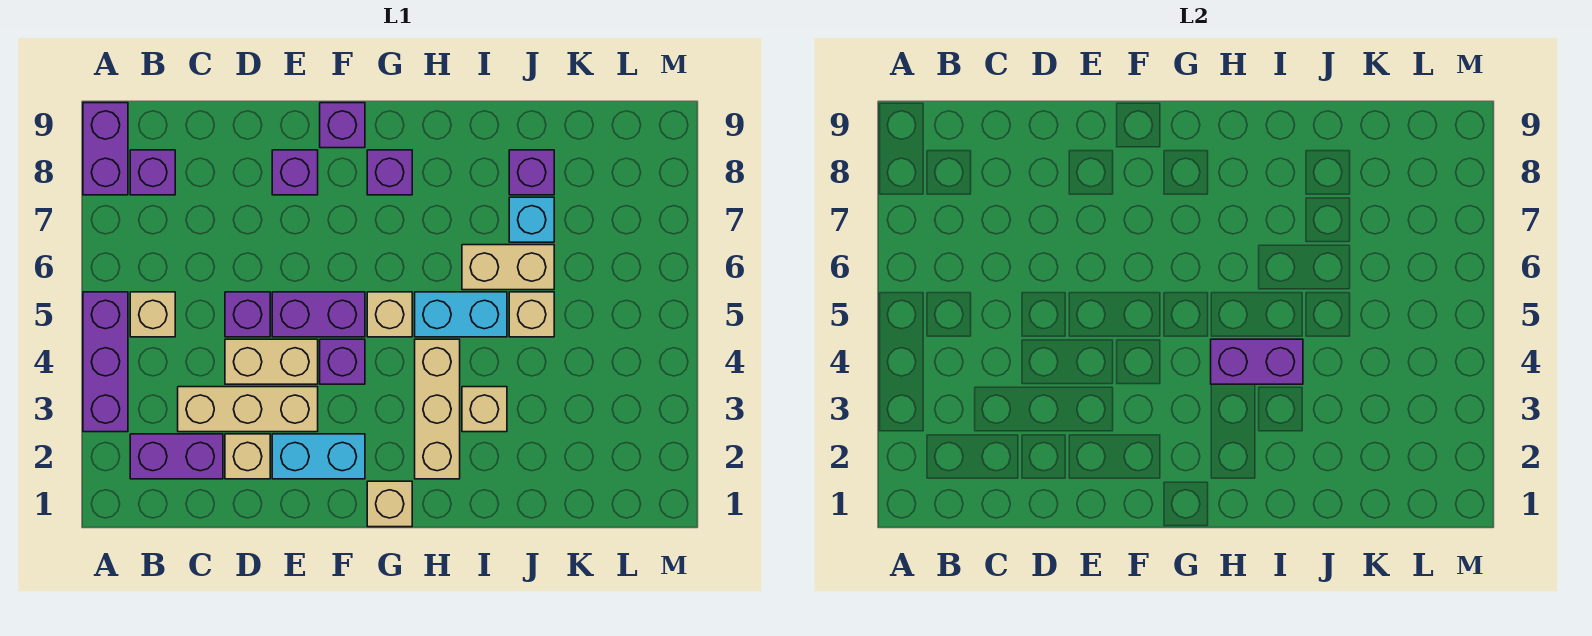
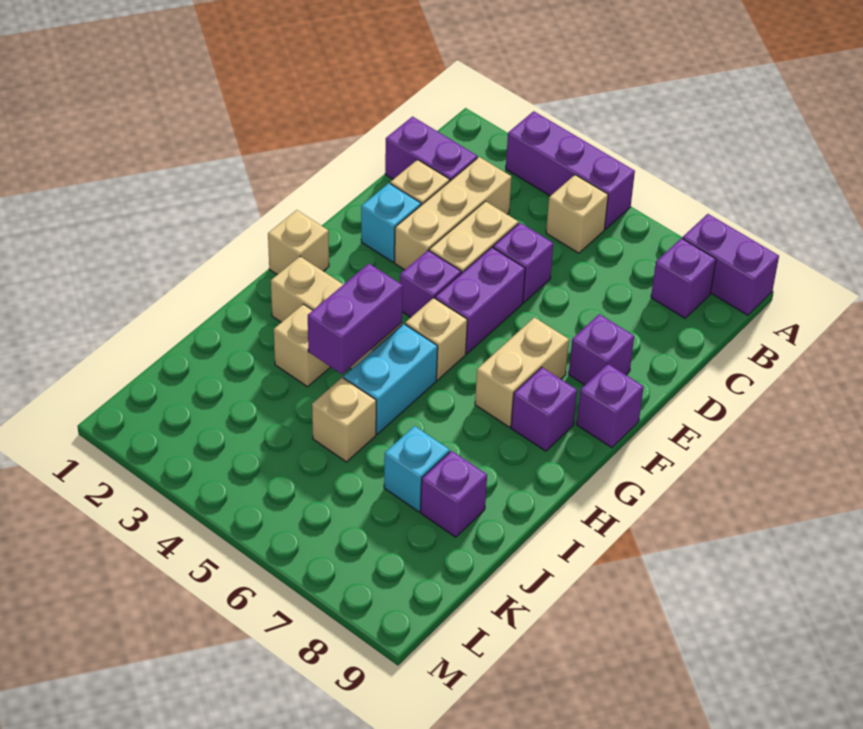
purple 1x2 brick [130,434,223,479] -> purple 1x2 brick turned to [385,117,478,181]
cyan 1x2 brick [272,434,365,479] -> cyan 1x1 brick [361,183,421,262]
tan 1x2 brick [462,245,554,290] -> tan 1x2 brick moved to [475,317,569,427]

